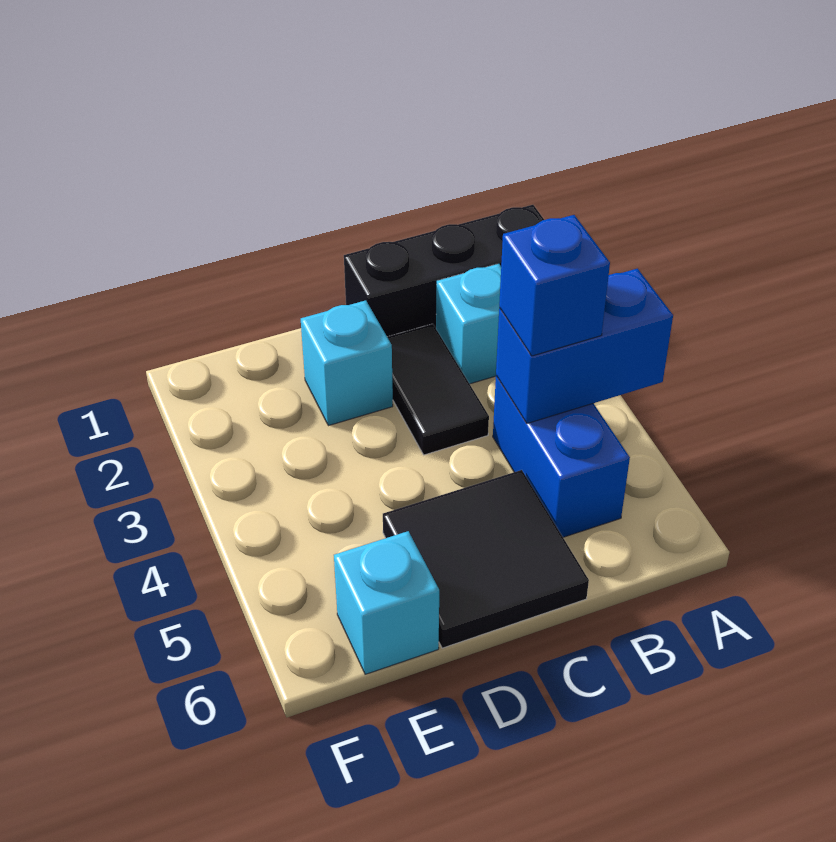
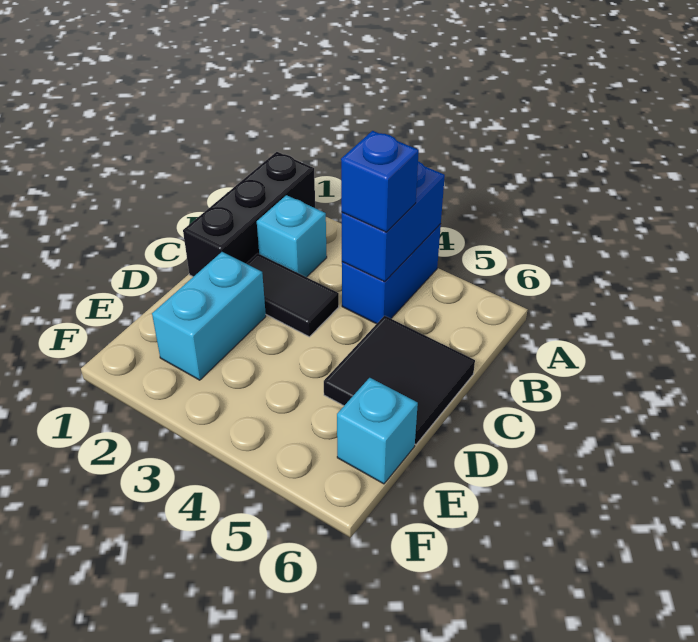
blue 1x2 brick [493,376,630,537] -> blue 1x2 brick turned to [342,224,441,324]
cyan 1x1 brick [301,300,393,426] -> cyan 1x2 brick [152,252,266,380]

